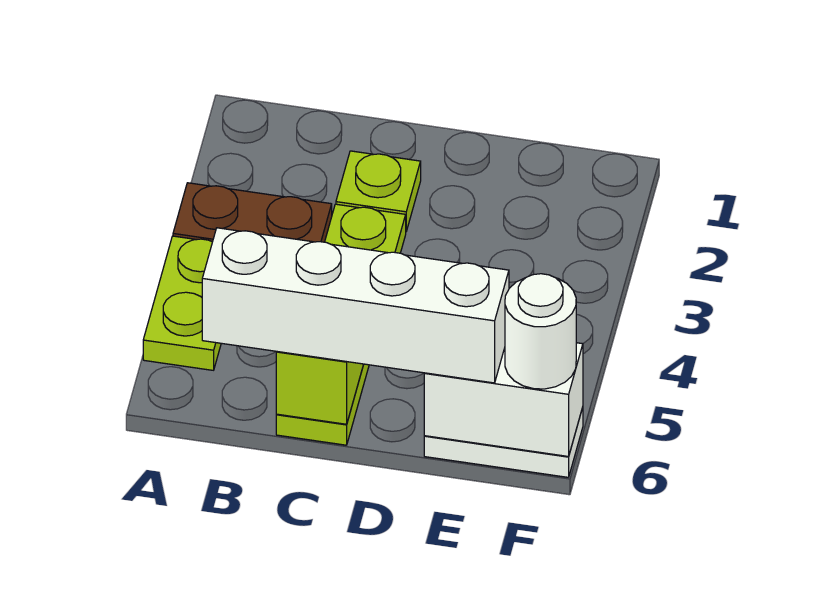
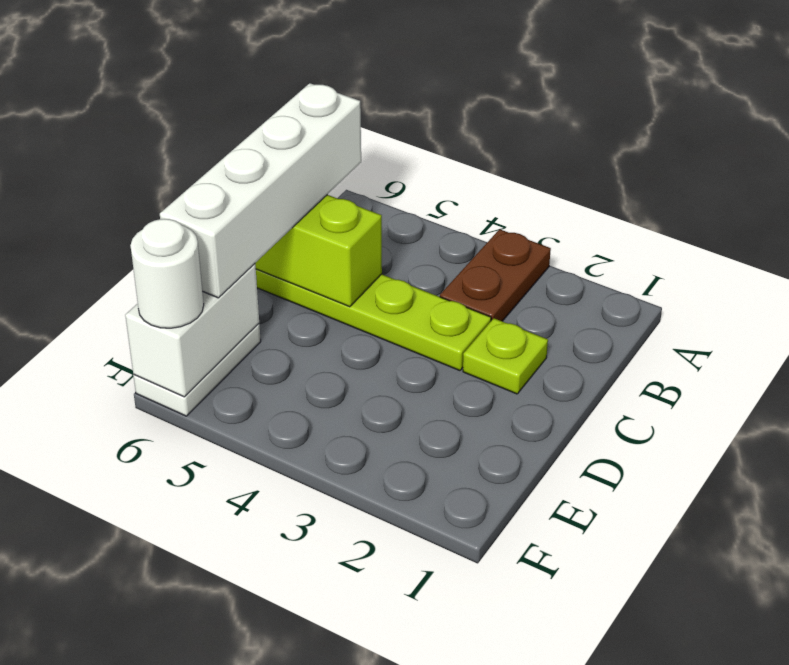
lime 1x2 plate [143,236,221,370] -> none

